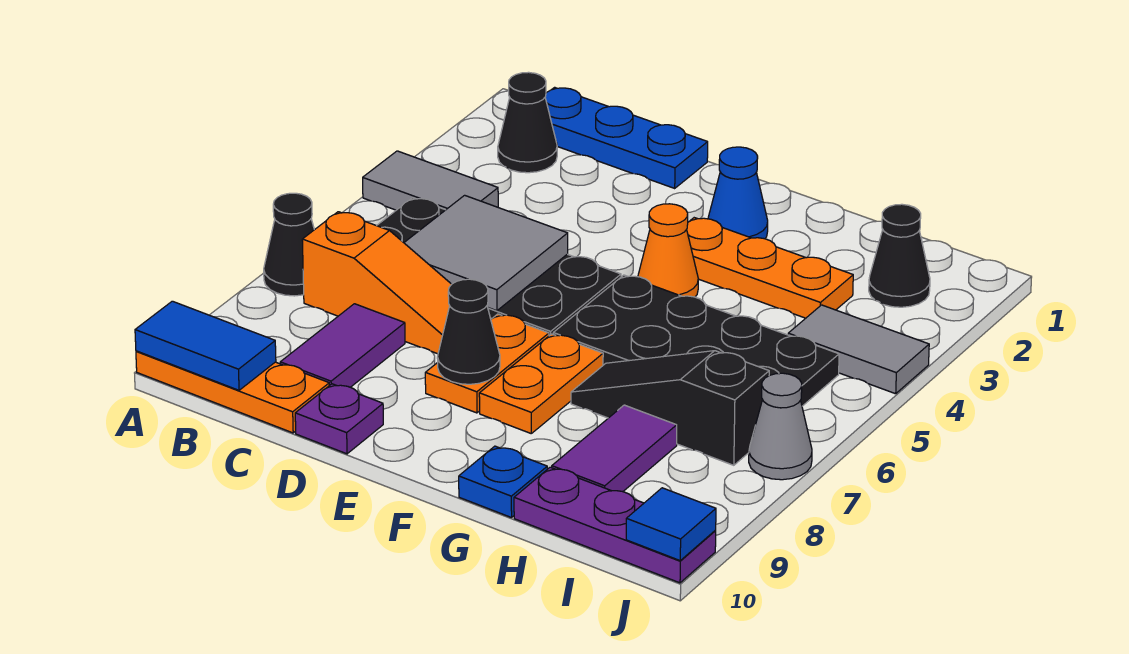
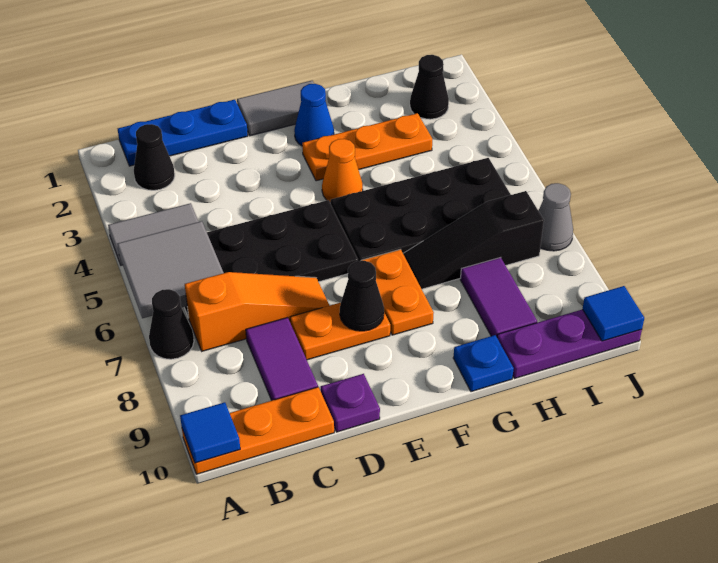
blue 1x2 tile [135,301,276,390] -> blue 1x1 tile [180,402,240,463]
grey 2x2 tile [404,195,568,311] -> grey 2x2 tile moved to [117,221,224,318]
orange 1x2 plate [425,314,549,413] -> orange 1x2 plate turned to [290,303,390,360]
grey 1x2 tile [788,305,929,394] -> grey 1x2 tile moved to [237,81,314,136]

